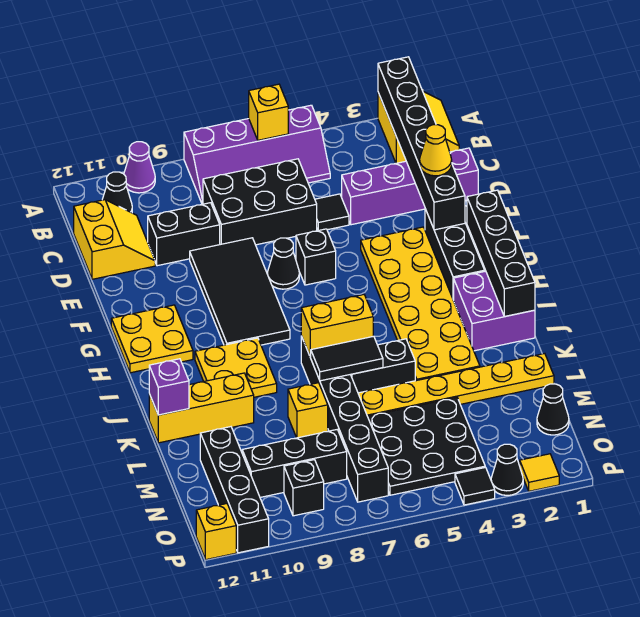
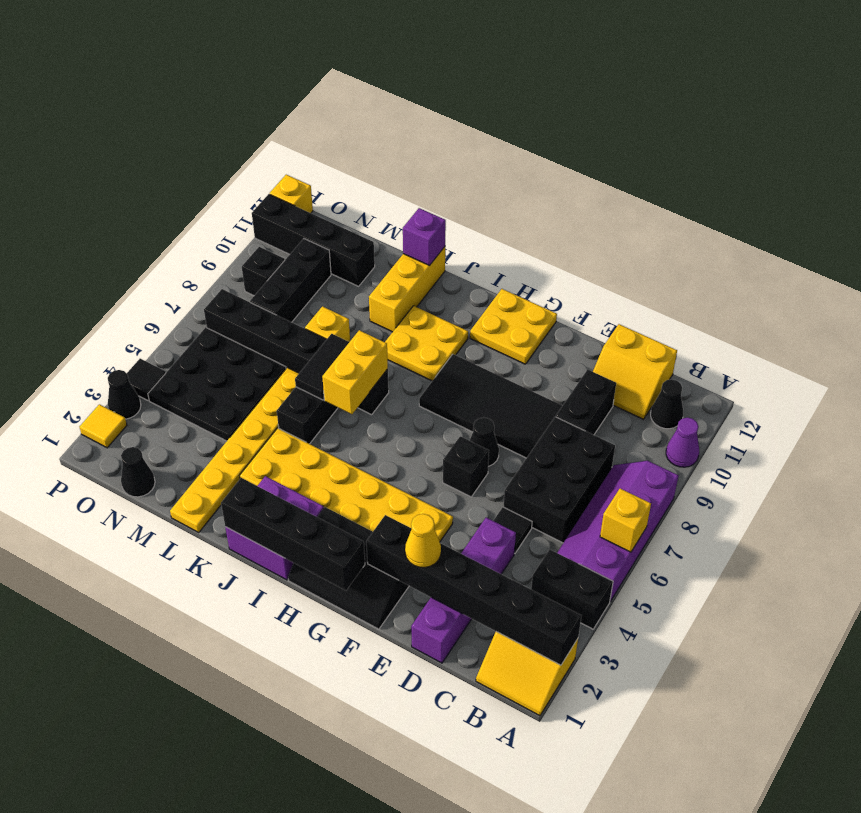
none -> black 1x2 brick [531,549,613,629]

